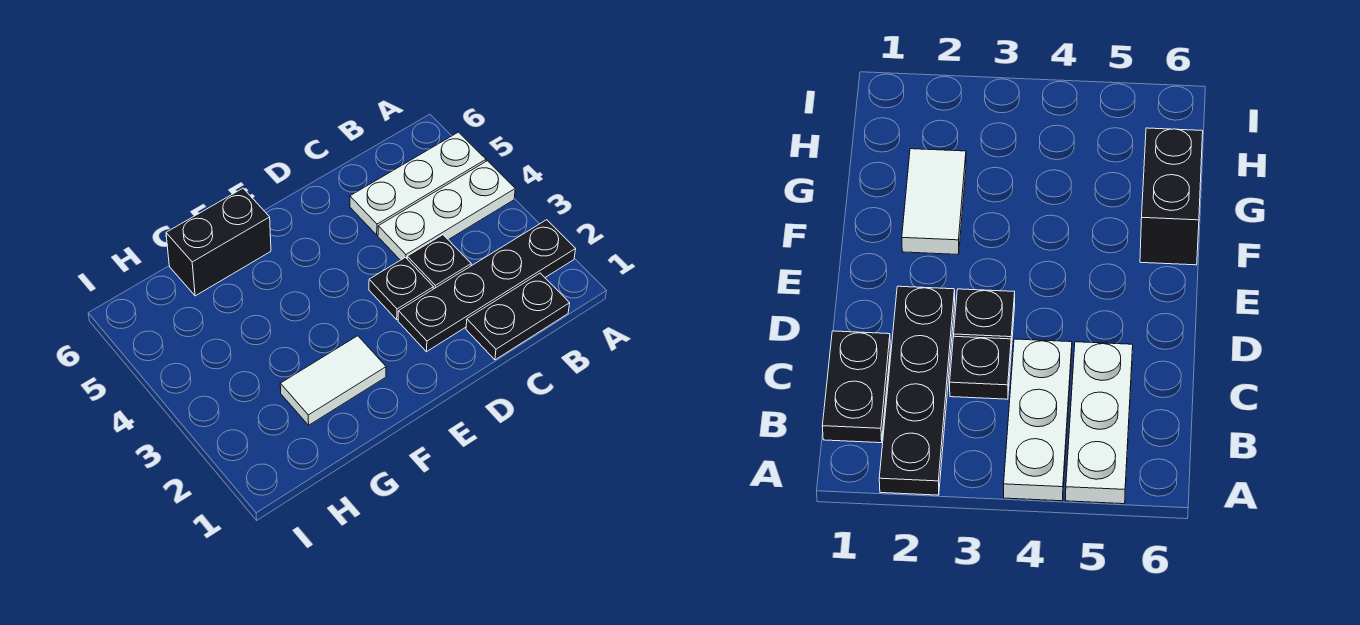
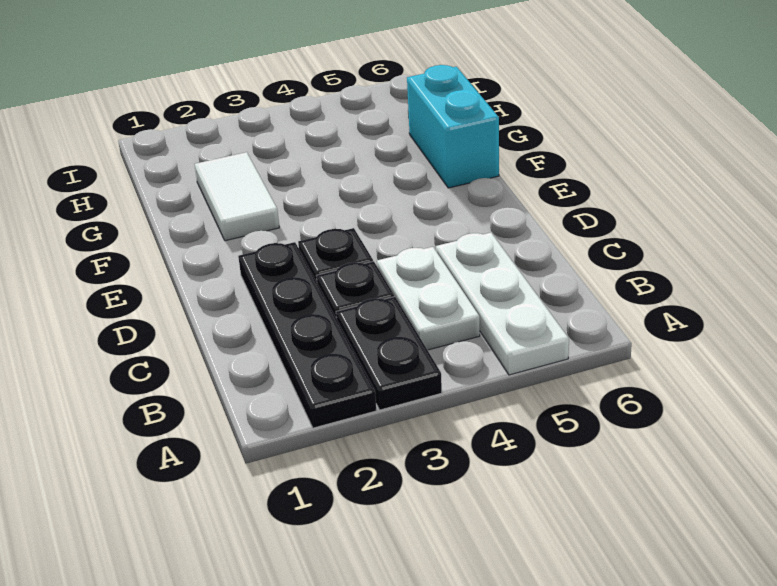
white 1x3 plate [378,161,515,260] -> white 1x2 plate [377,247,480,350]
black 1x2 plate [466,273,570,360] -> black 1x2 plate moved to [336,297,442,410]
black 1x2 brick [166,188,271,296] -> cyan 1x2 brick [407,65,499,188]

